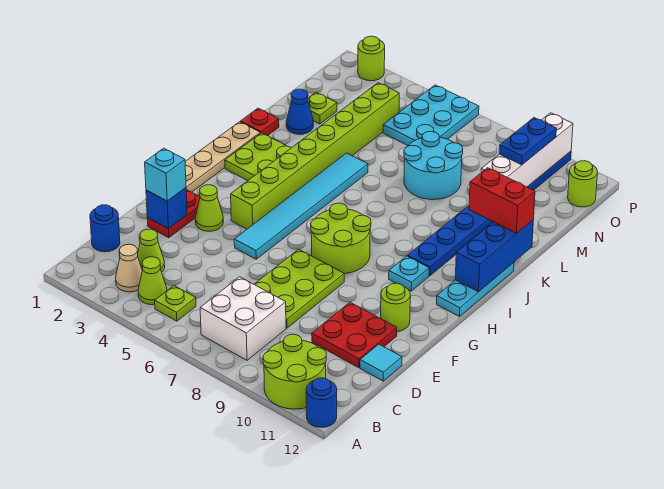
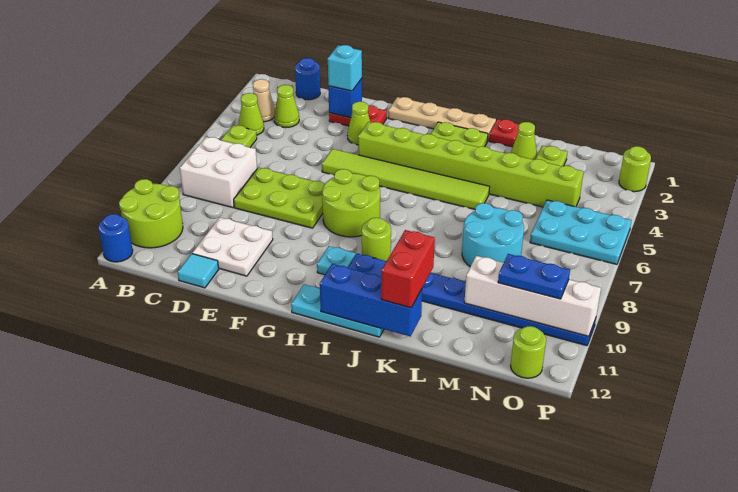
red 2x2 plate [312,302,397,368] -> white 2x2 plate [192,217,273,276]
cyan 1x6 tile [234,153,368,259] -> lime 1x6 tile [322,149,490,209]
lime 1x1 round brick [381,283,410,331] -> lime 1x1 round brick moved to [362,218,391,261]
blue 1x1 cone [286,89,313,134] -> lime 1x1 cone [511,122,537,160]

